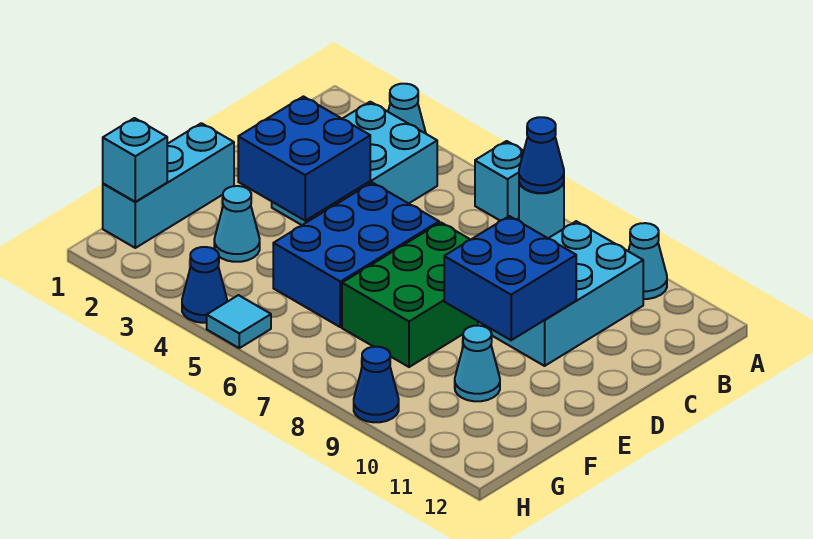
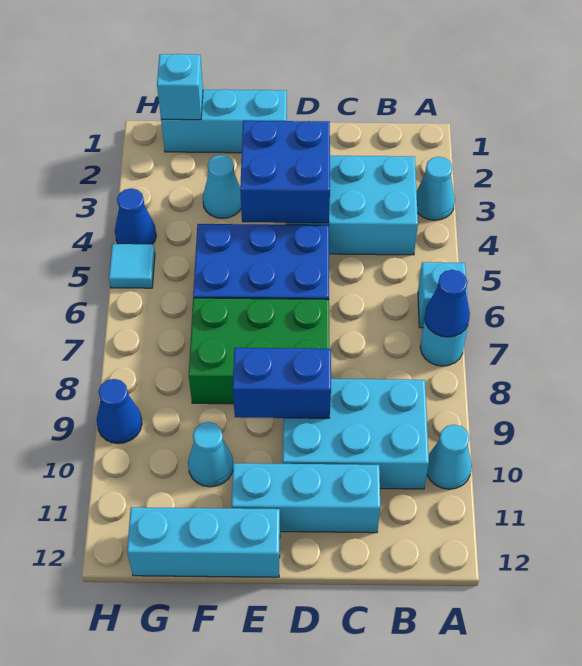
none -> cyan 1x3 brick [232,463,380,533]
blue 2x2 brick [444,216,576,340] -> blue 1x2 brick [233,348,331,418]
none -> cyan 1x3 brick [127,507,280,577]

